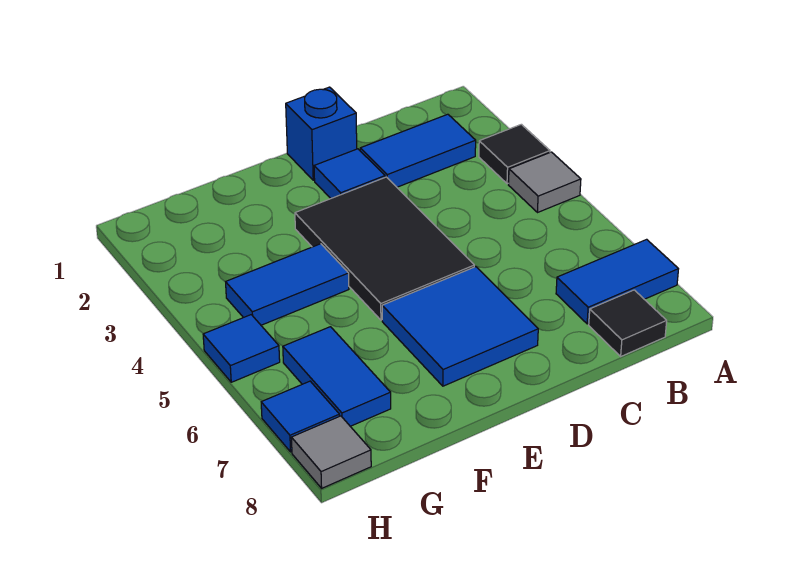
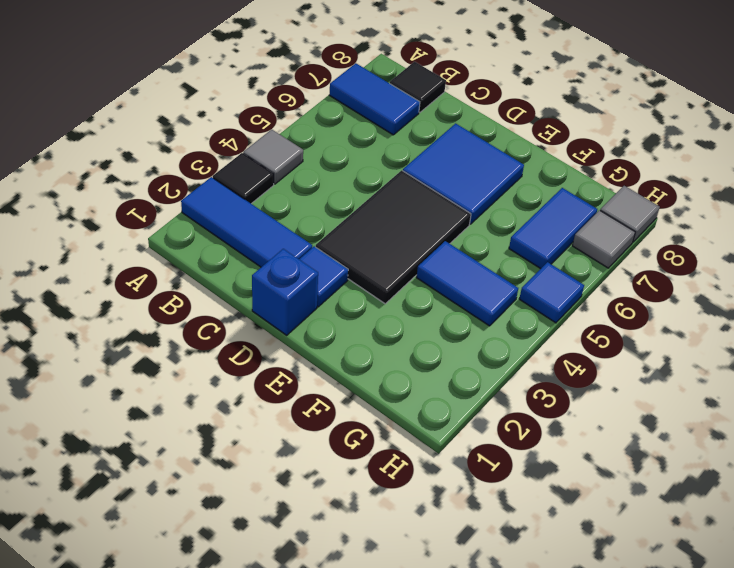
blue 1x2 tile [360,114,476,187] -> blue 1x3 tile [181,177,312,267]
blue 1x1 tile [261,381,339,452] -> grey 1x1 tile [572,210,635,268]

